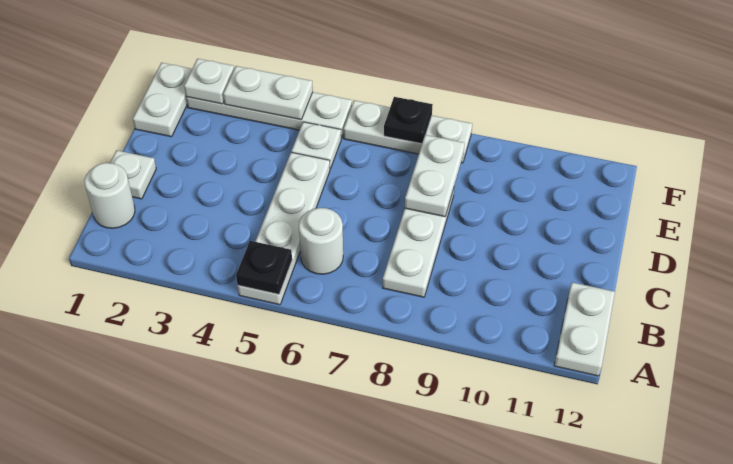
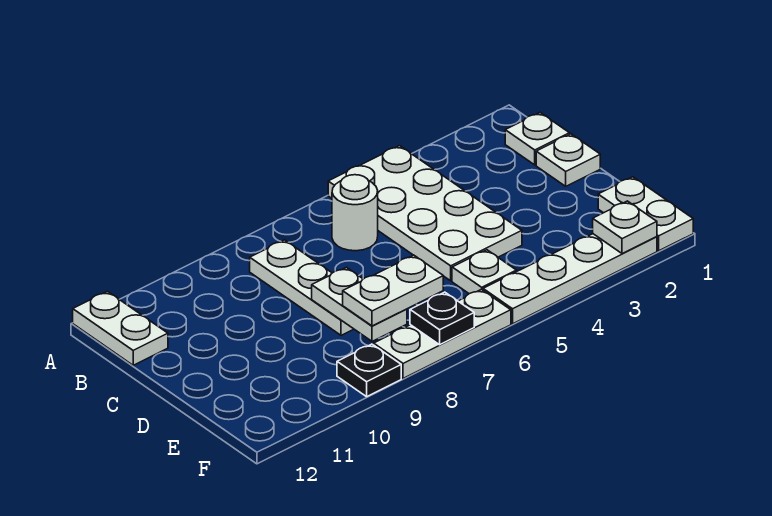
white 1x4 plate [238,152,330,305] -> white 2x4 plate [328,146,522,281]
black 1x1 plate [236,241,292,294] -> black 1x1 plate moved to [337,344,401,397]
white 1x1 round brick [84,163,135,228] -> white 1x1 plate [505,113,570,165]
white 1x2 plate [223,66,313,120] -> white 1x2 plate moved to [343,255,443,326]

